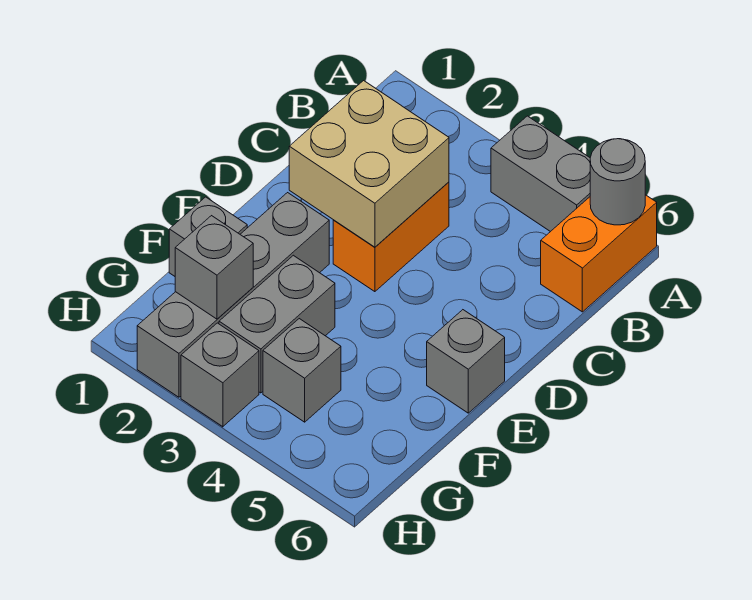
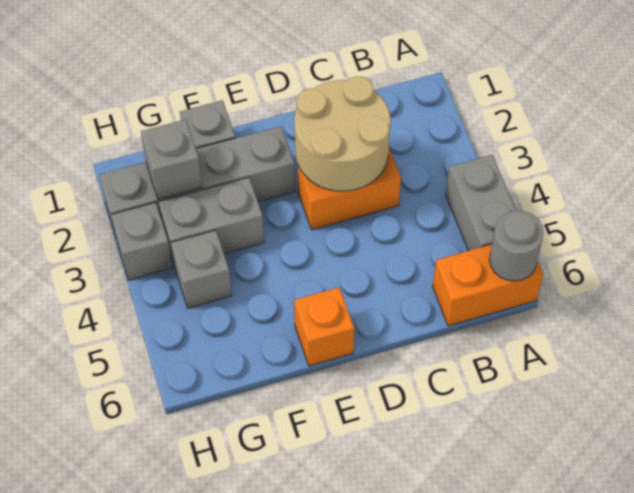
tan 2x2 brick [289,81,449,247] -> tan 2x2 round brick [295,76,391,191]
grey 1x1 brick [427,310,505,413] -> orange 1x1 brick [294,287,354,366]

